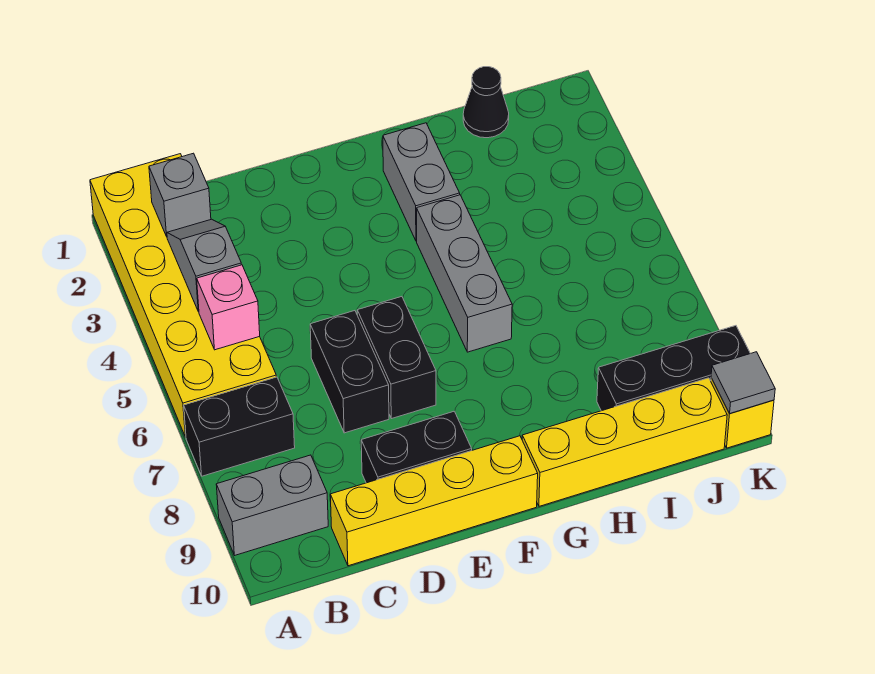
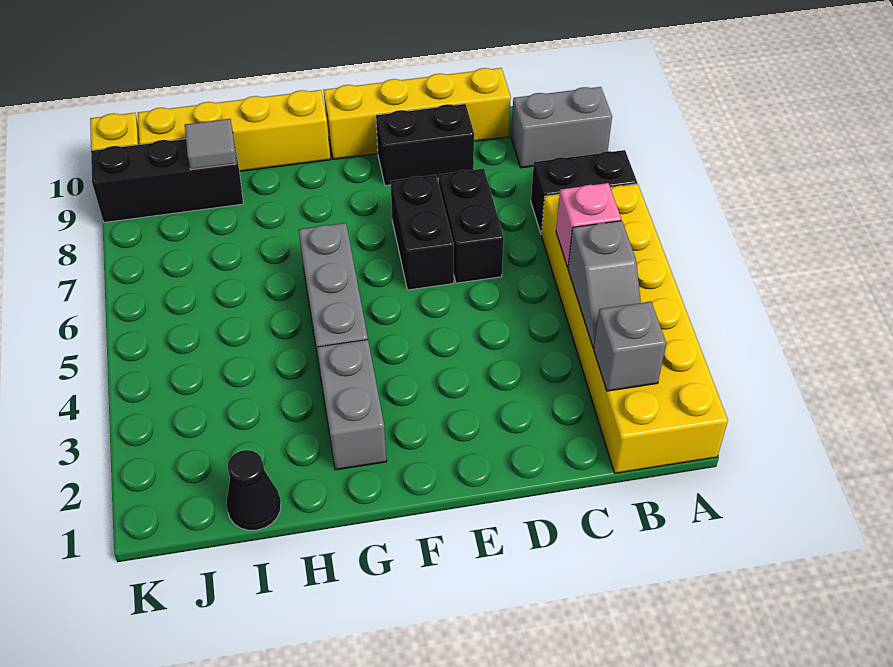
grey 1x1 tile [711,352,775,414] -> grey 1x1 tile moved to [185,119,237,170]

